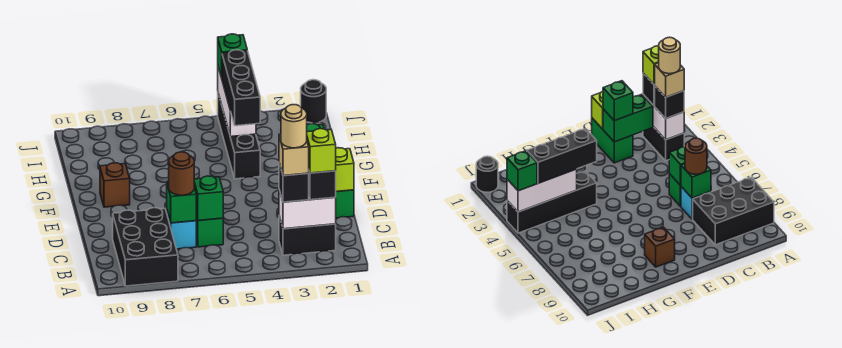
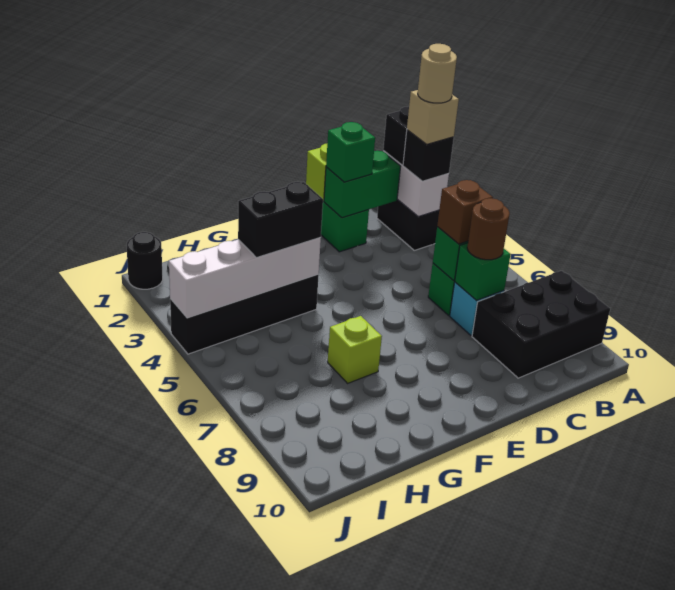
lime 1x1 brick [307,129,336,173] -> lime 1x1 brick moved to [328,316,382,383]
brown 1x1 brick [100,163,130,207] -> brown 1x1 brick moved to [437,180,493,244]
black 1x3 brick [222,50,260,126] -> black 1x2 brick [238,182,323,258]
white 1x3 brick [218,67,256,137] -> white 1x4 brick [169,237,321,318]
green 1x1 brick [218,34,247,78] -> none

